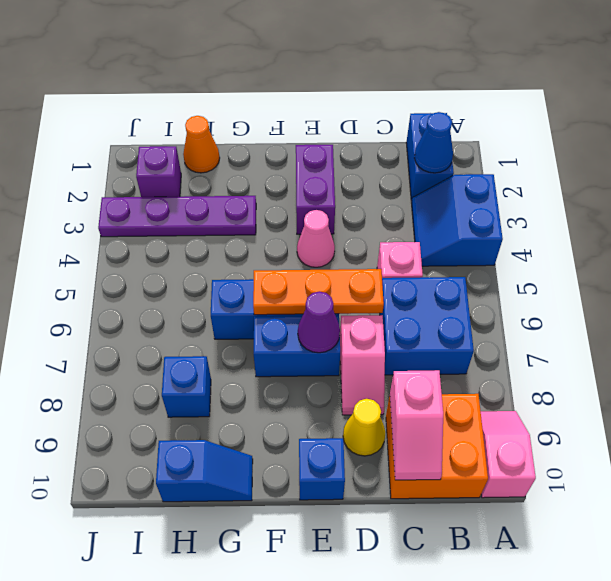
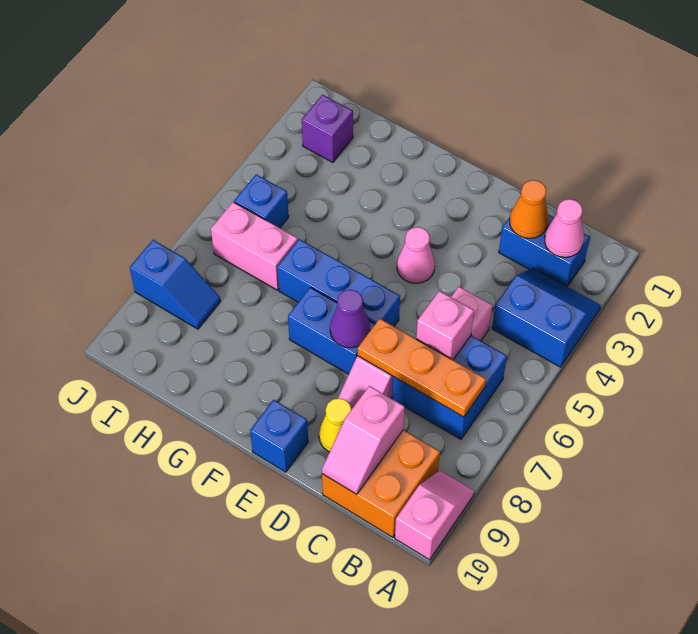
blue 2x2 slope [412,174,503,266] -> blue 2x2 slope turned to [492,268,601,367]
blue 1x2 brick [406,113,454,201] -> blue 1x2 brick turned to [499,215,590,287]
blue 1x1 cone [414,112,453,173] -> pink 1x1 cone [545,199,584,257]
none -> pink 1x1 brick [416,291,474,360]
orange 1x3 plate [253,269,384,315] -> orange 1x3 plate moved to [358,319,486,417]
purple 1x2 brick [296,145,335,234] -> none
purple 1x4 plate [98,196,256,237] -> none
blue 1x2 slope [156,440,253,502] -> blue 1x2 slope moved to [130,240,220,329]
orange 1x1 cone [183,116,220,173] -> orange 1x1 cone moved to [510,180,549,238]
none -> pink 1x2 brick [211,202,298,290]
blue 1x1 brick [162,356,211,417] -> blue 1x1 brick moved to [234,174,289,228]

